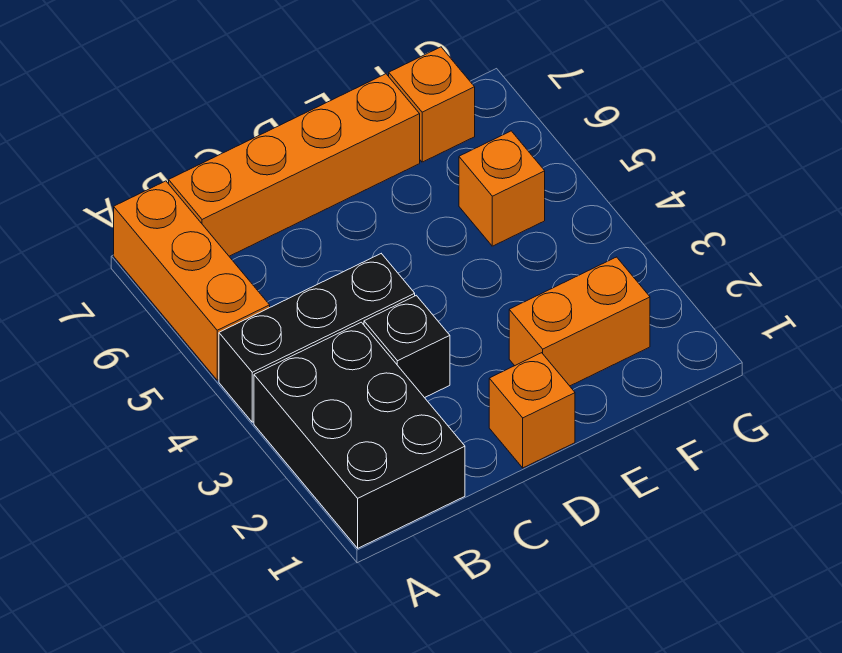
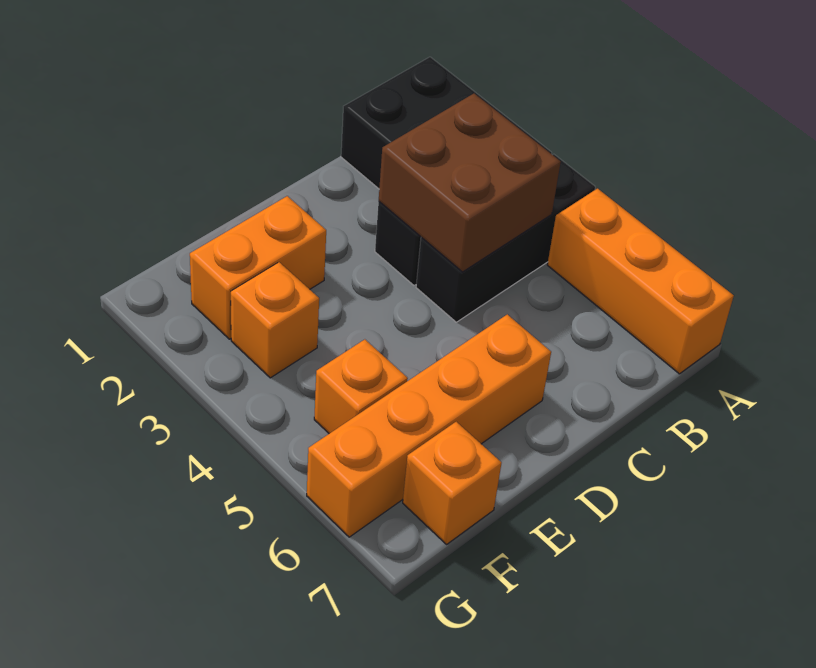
none -> brown 2x2 brick [379,94,561,272]
orange 1x4 brick [169,74,420,256] -> orange 1x4 brick moved to [307,314,551,537]
orange 1x1 brick [489,353,575,468] -> orange 1x1 brick moved to [231,262,319,378]

